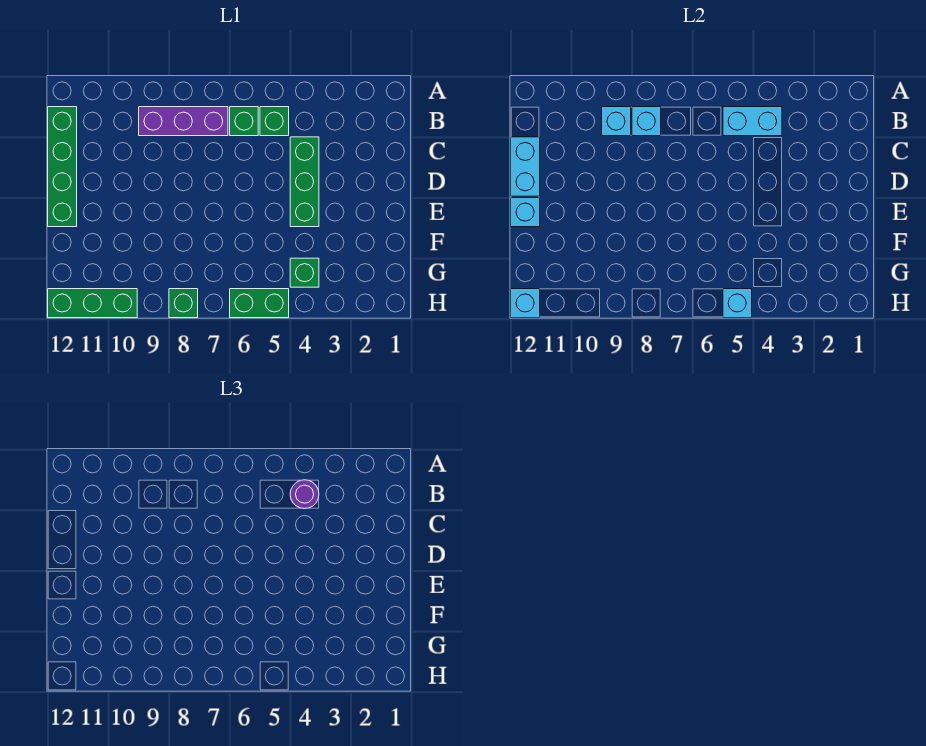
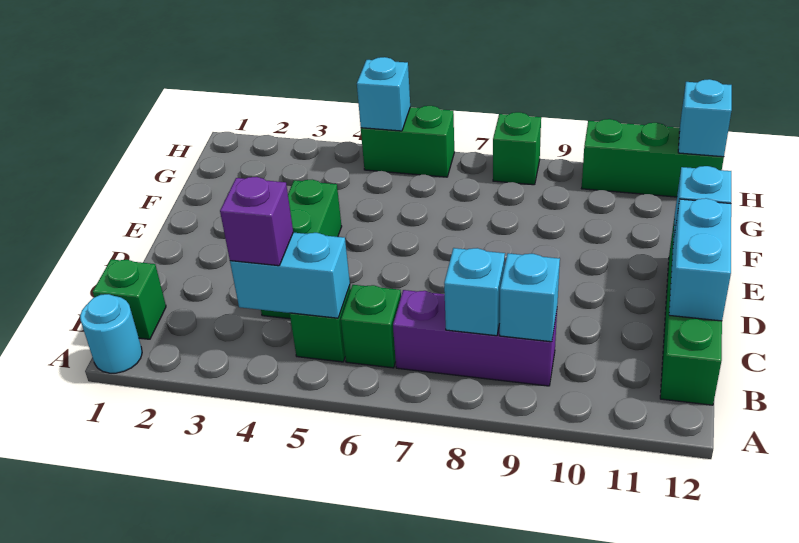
none -> cyan 1x1 round brick [80,294,142,373]
purple 1x1 round brick [290,480,319,509] -> purple 1x1 brick [220,177,293,266]
green 1x1 brick [290,258,319,287] -> green 1x1 brick moved to [93,259,166,339]

